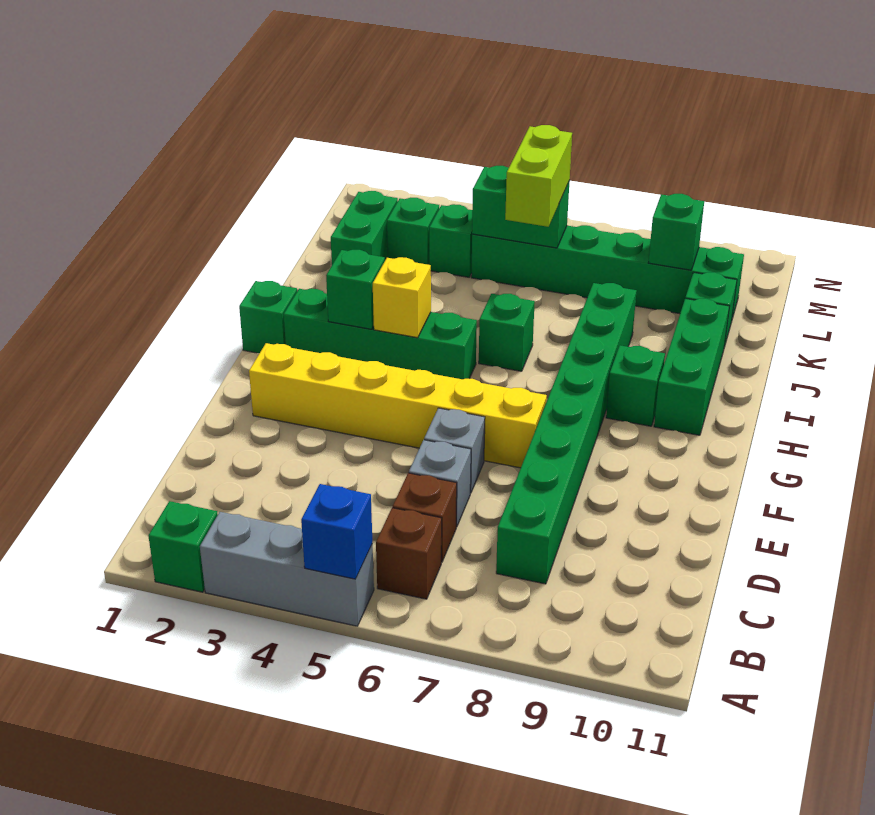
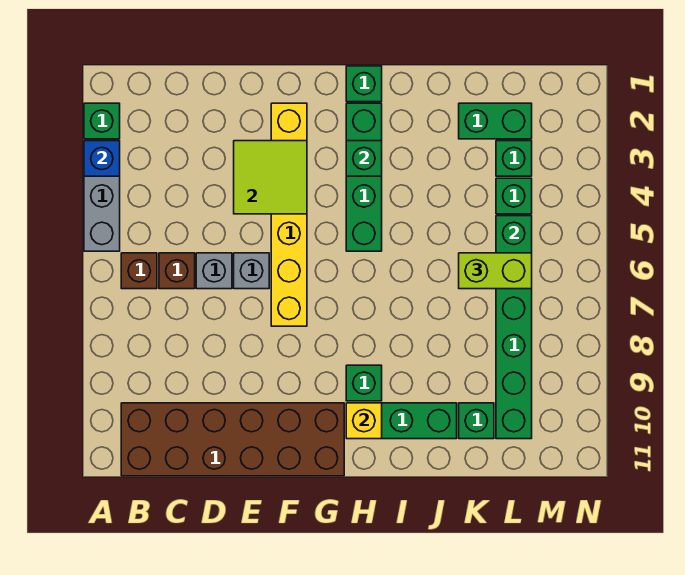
blue 1x1 brick [301,484,372,579] -> blue 1x1 brick moved to [84,141,120,176]
none -> brown 2x6 brick [121,403,344,476]
green 1x8 brick [496,283,637,584] -> none
none -> lime 2x2 tile [234,141,307,214]
yellow 1x1 brick [373,257,431,338] -> yellow 1x1 brick moved to [346,403,382,439]
green 1x1 brick [479,294,535,371] -> none
green 1x1 brick [648,194,704,270] -> none

